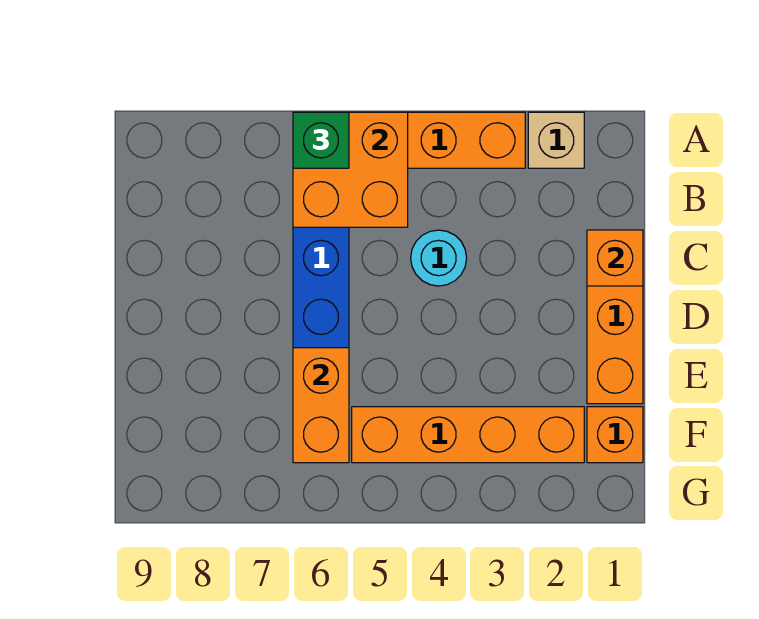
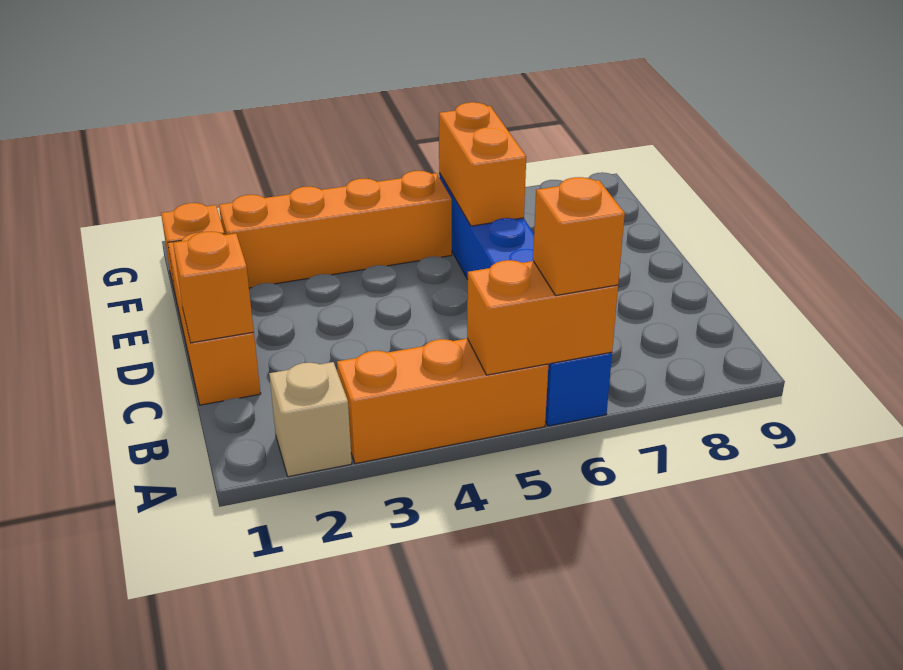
orange 2x2 brick [293,112,408,227] -> orange 1x2 brick [467,260,618,375]
green 1x1 brick [293,112,349,168] -> orange 1x1 brick [533,177,625,296]
cyan 1x1 round brick [411,230,467,286] -> none

